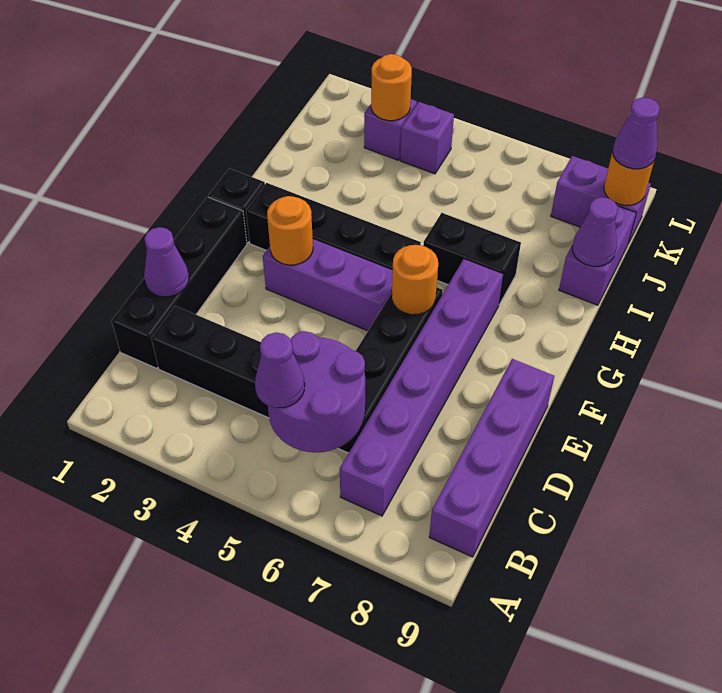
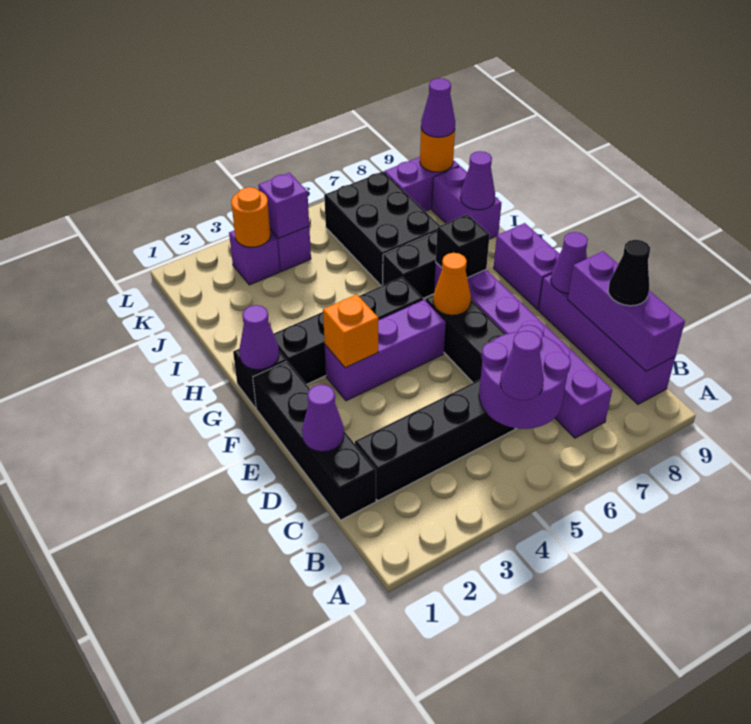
none -> purple 1x3 brick [568,251,685,371]
none -> black 1x1 cone [608,240,650,306]
none -> purple 1x1 cone [551,232,588,294]
orange 1x1 round brick [267,196,313,265] -> orange 1x1 brick [323,294,378,368]
orange 1x1 round brick [392,245,438,315] -> orange 1x1 cone [433,253,471,315]
none -> purple 1x2 brick [494,223,560,309]
none -> purple 1x1 cone [239,305,279,370]
none -> black 1x1 brick [436,214,490,278]
none -> black 2x3 brick [324,172,440,286]
none -> purple 1x1 brick [258,173,309,238]

